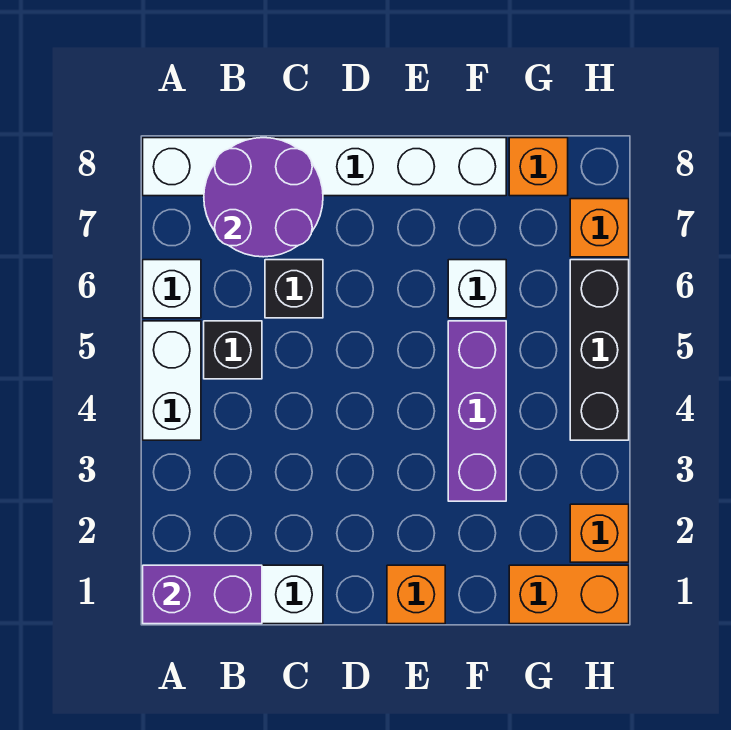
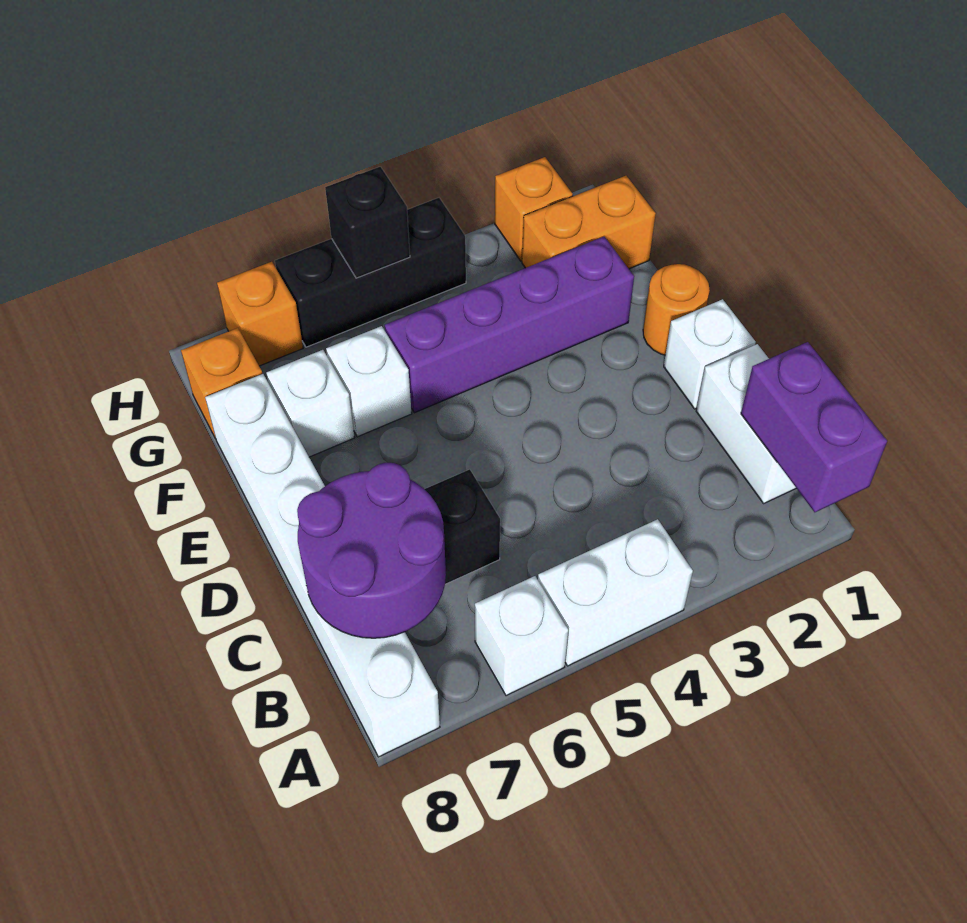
black 1x1 brick [204,321,262,379] -> black 1x1 brick moved to [325,167,410,278]
none -> white 1x1 brick [664,299,756,409]
orange 1x1 brick [387,565,445,624] -> orange 1x1 round brick [643,264,710,355]
purple 1x3 brick [448,321,506,501] -> purple 1x4 brick [385,237,634,413]
none -> white 1x1 brick [266,350,355,457]
orange 1x2 brick [509,565,629,624] -> orange 1x2 brick turned to [522,176,656,269]

